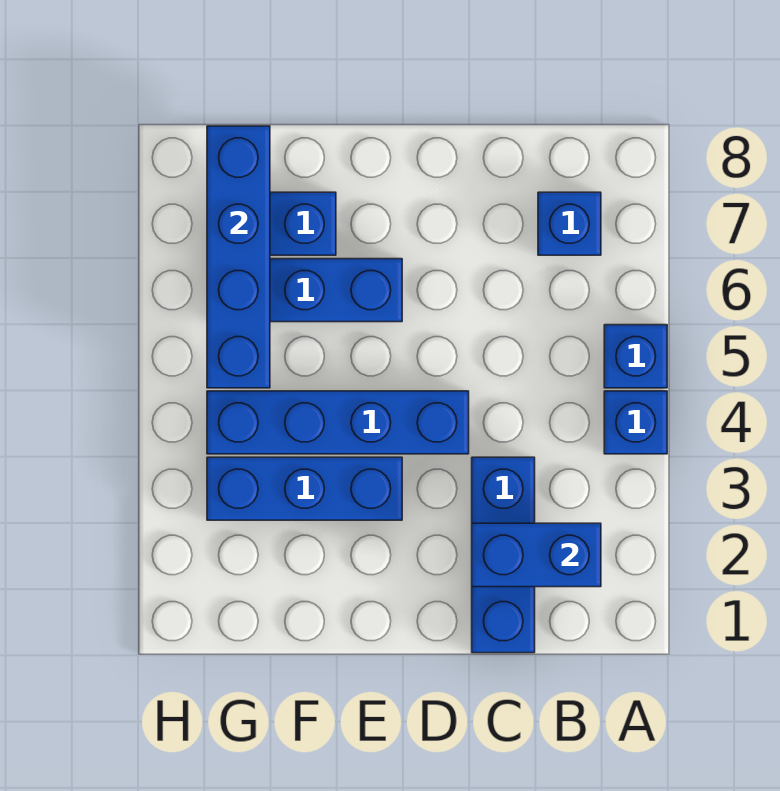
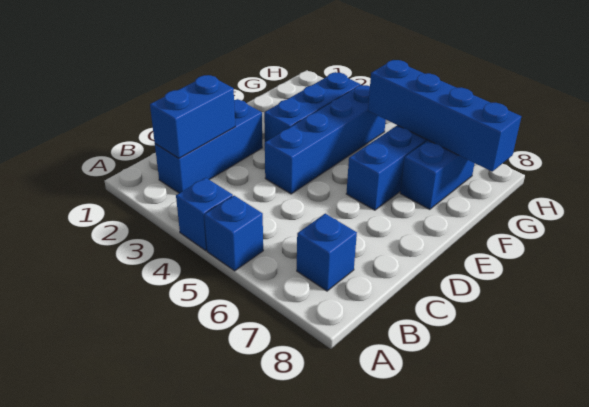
blue 1x3 brick [472,457,535,653] -> blue 1x3 brick turned to [155,99,262,193]

